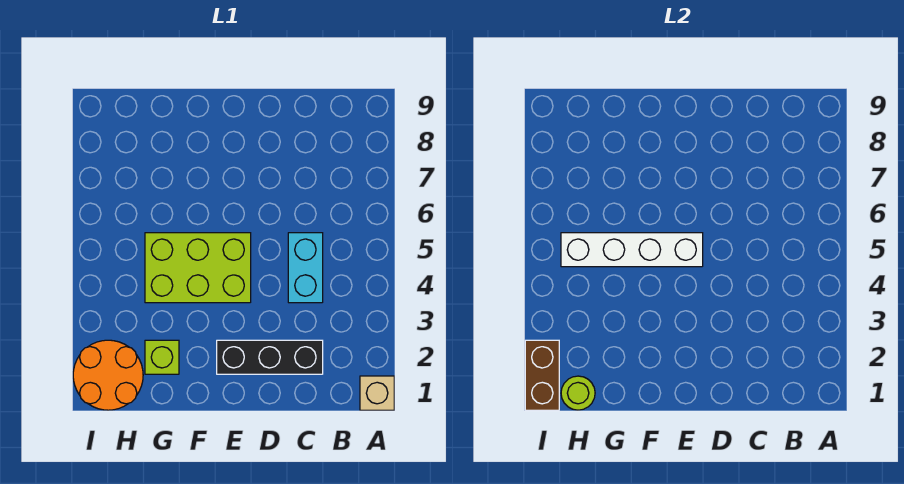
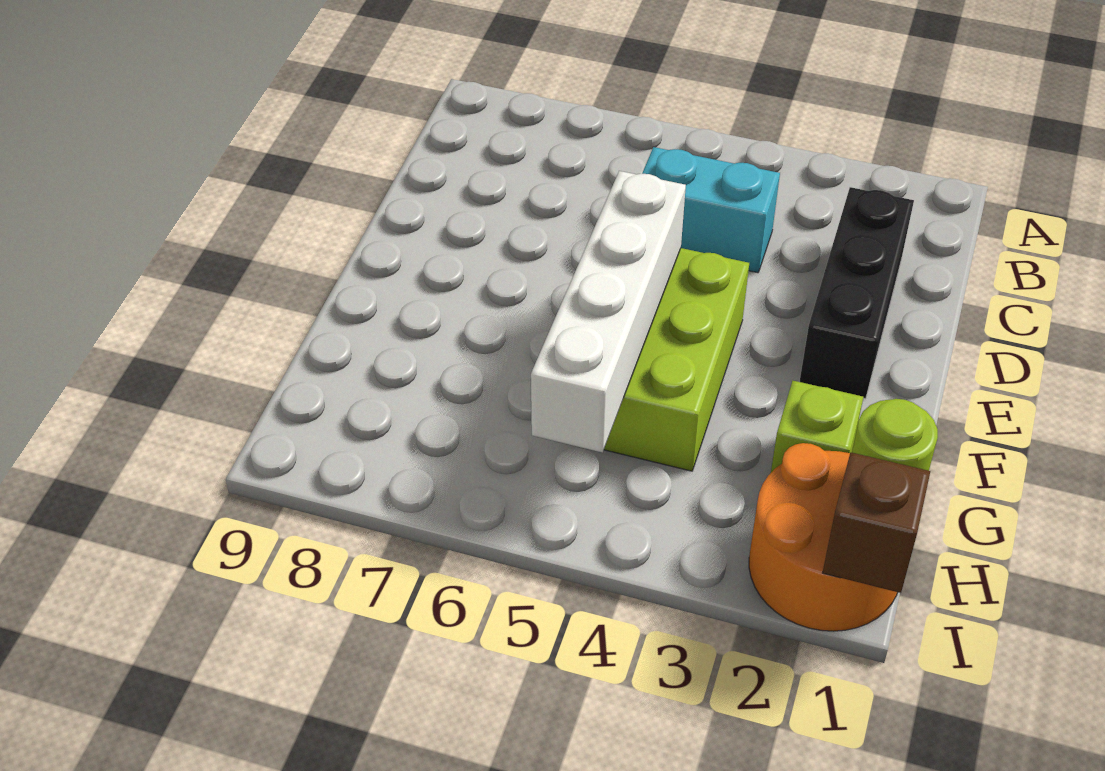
tan 1x1 brick [360,376,394,410] -> none
brown 1x2 brick [525,340,559,410] -> brown 1x1 brick [823,452,930,593]

